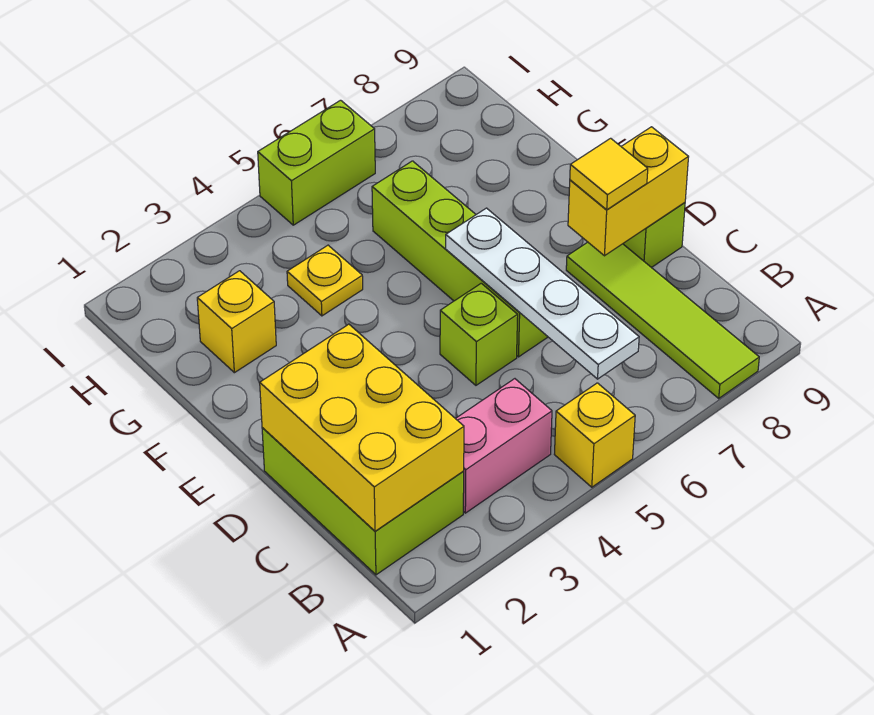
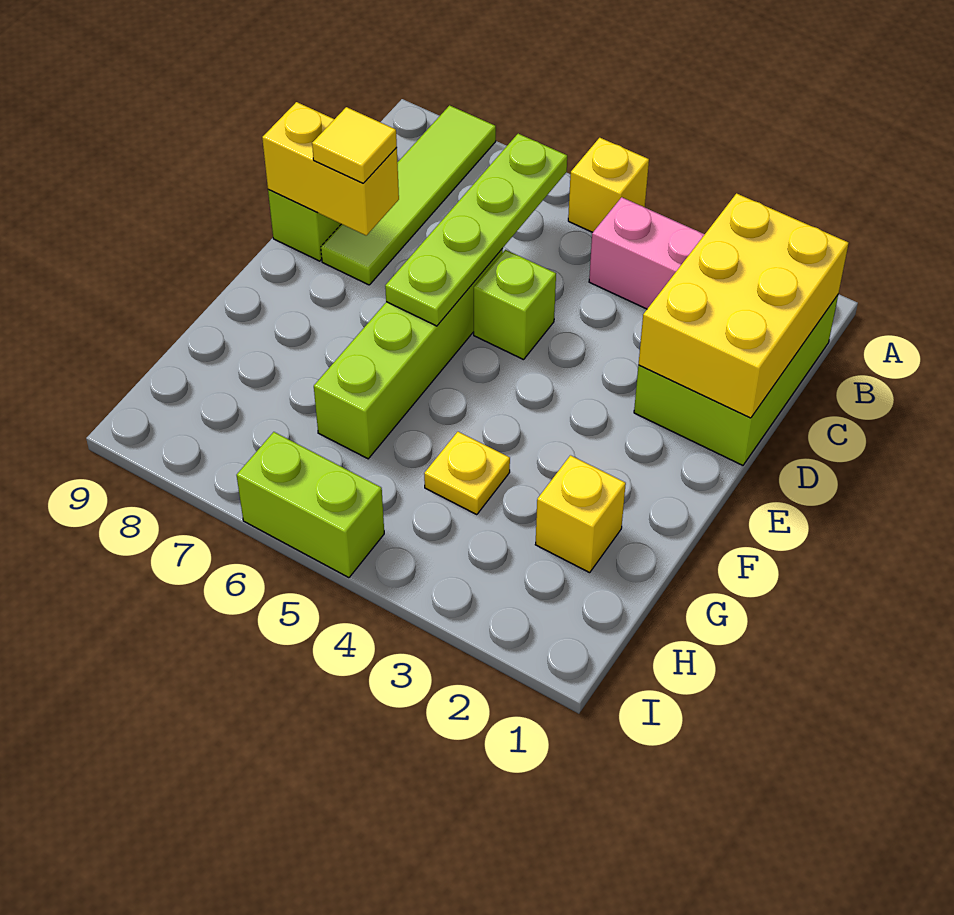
white 1x4 plate [446,208,639,379] -> lime 1x4 plate [385,134,567,326]

